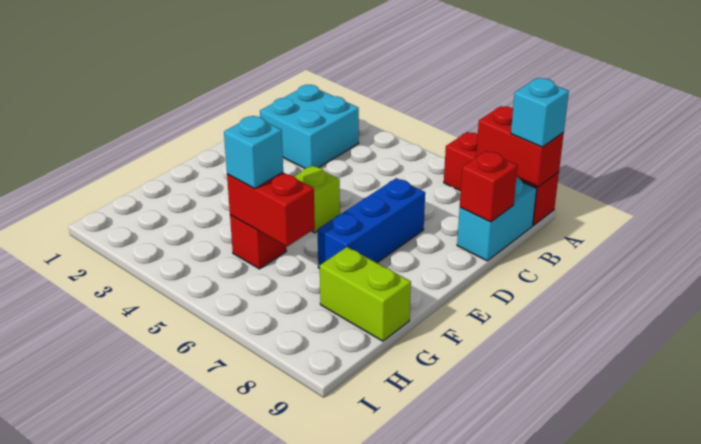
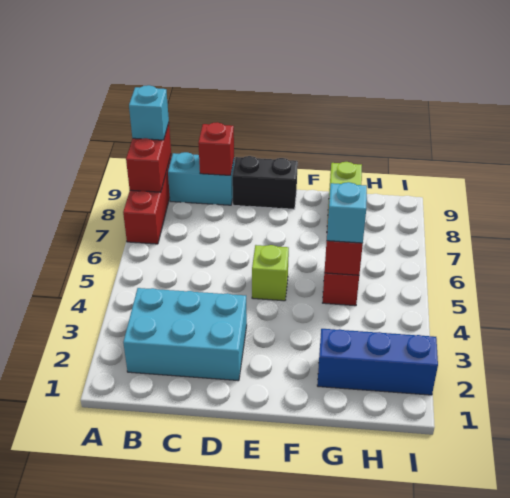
cyan 2x2 brick [260,85,359,168] -> cyan 2x3 brick [123,288,247,381]
blue 1x3 brick [318,178,425,269] -> blue 1x3 brick moved to [317,329,438,395]
none -> black 1x2 brick [232,156,298,209]

